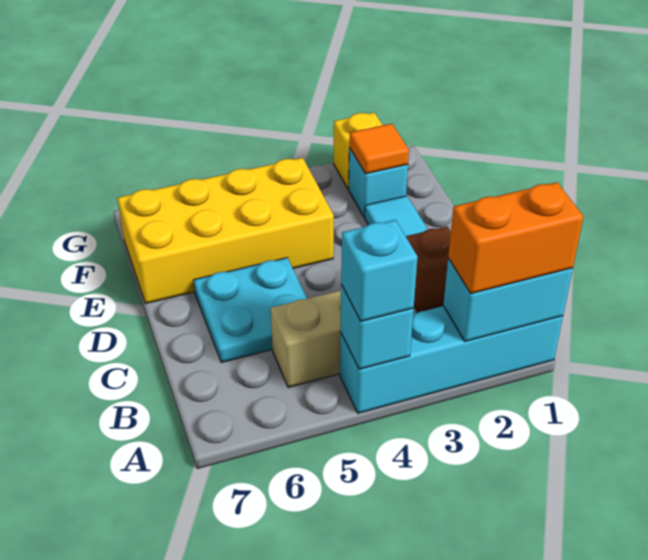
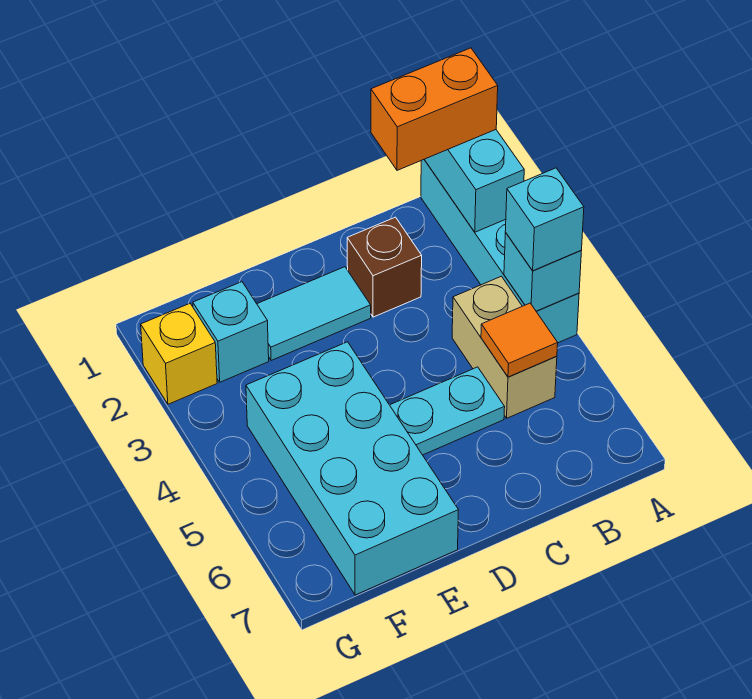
orange 1x2 brick [448,182,584,294] -> orange 1x2 brick turned to [371,48,498,170]
cyan 2x2 plate [194,258,307,363] -> cyan 1x2 plate [390,367,505,455]
yellow 2x4 brick [118,158,334,304] -> cyan 2x4 brick [246,342,458,595]
orange 1x1 tile [350,124,409,174] -> orange 1x1 tile moved to [481,303,558,377]

